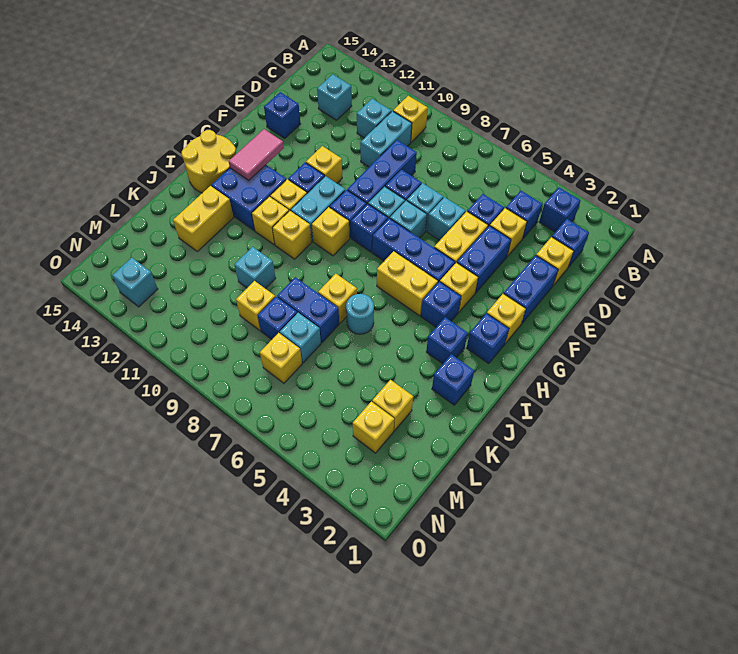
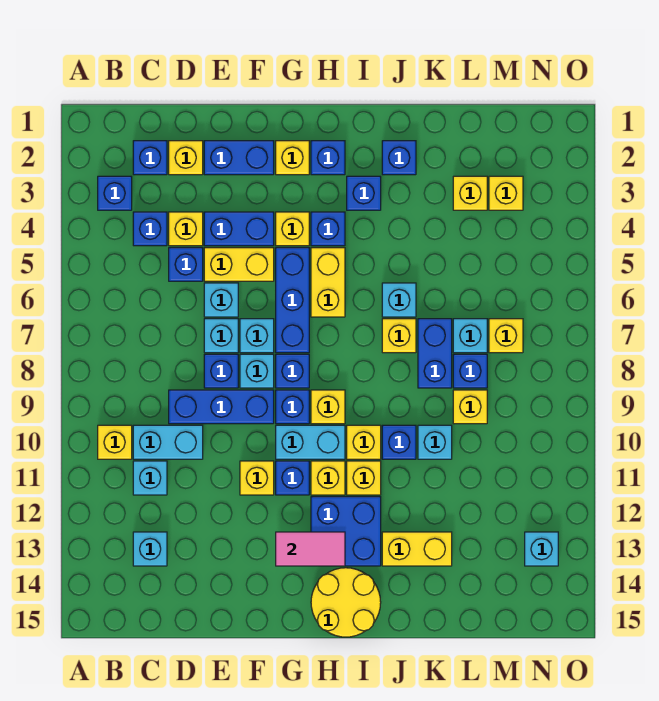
blue 1x1 brick [264,92,301,138] -> blue 1x1 brick moved to [382,425,416,459]
cyan 1x1 round brick [346,294,374,334] -> cyan 1x1 brick [382,283,416,317]

